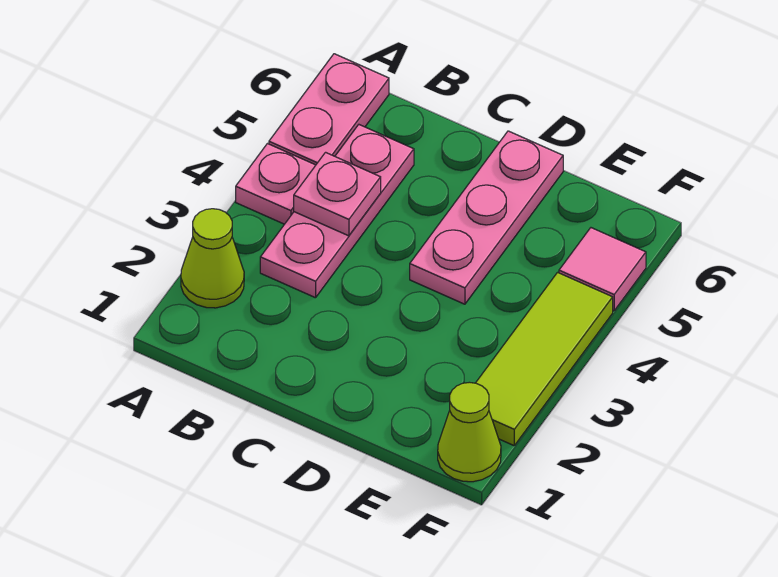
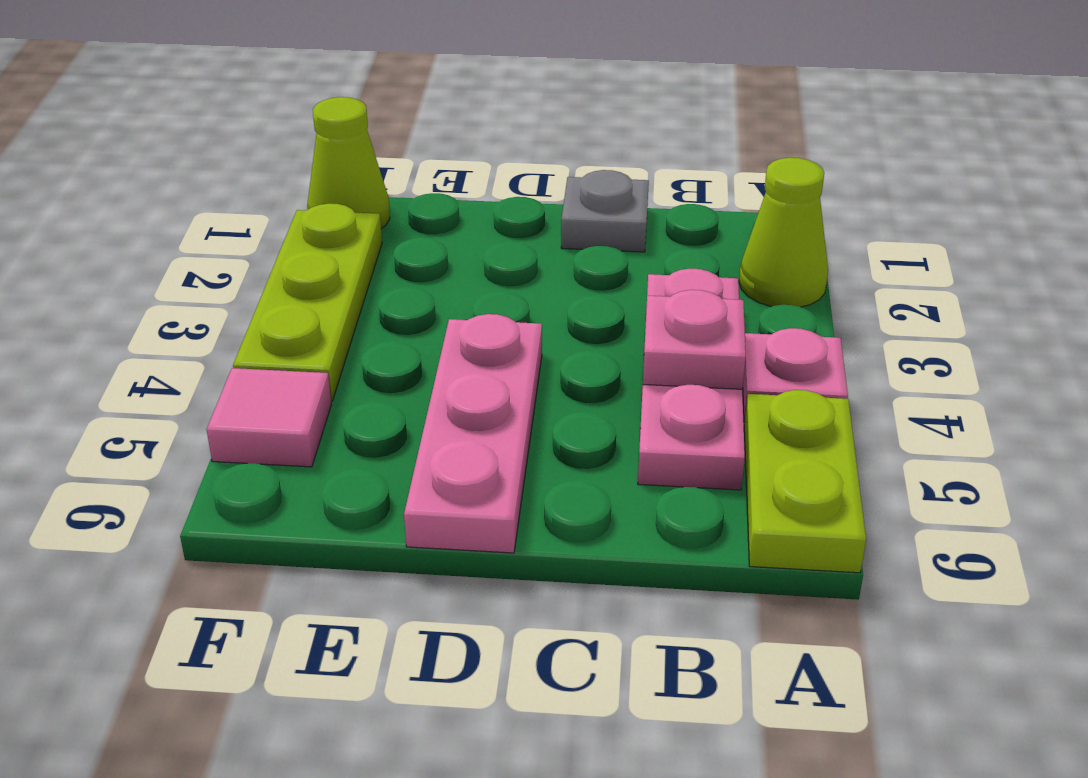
pink 1x2 plate [269,54,389,165] -> lime 1x2 plate [744,390,866,573]
none -> grey 1x1 plate [561,170,649,252]
lime 1x3 tile [476,272,613,446] -> lime 1x3 plate [233,203,382,401]

